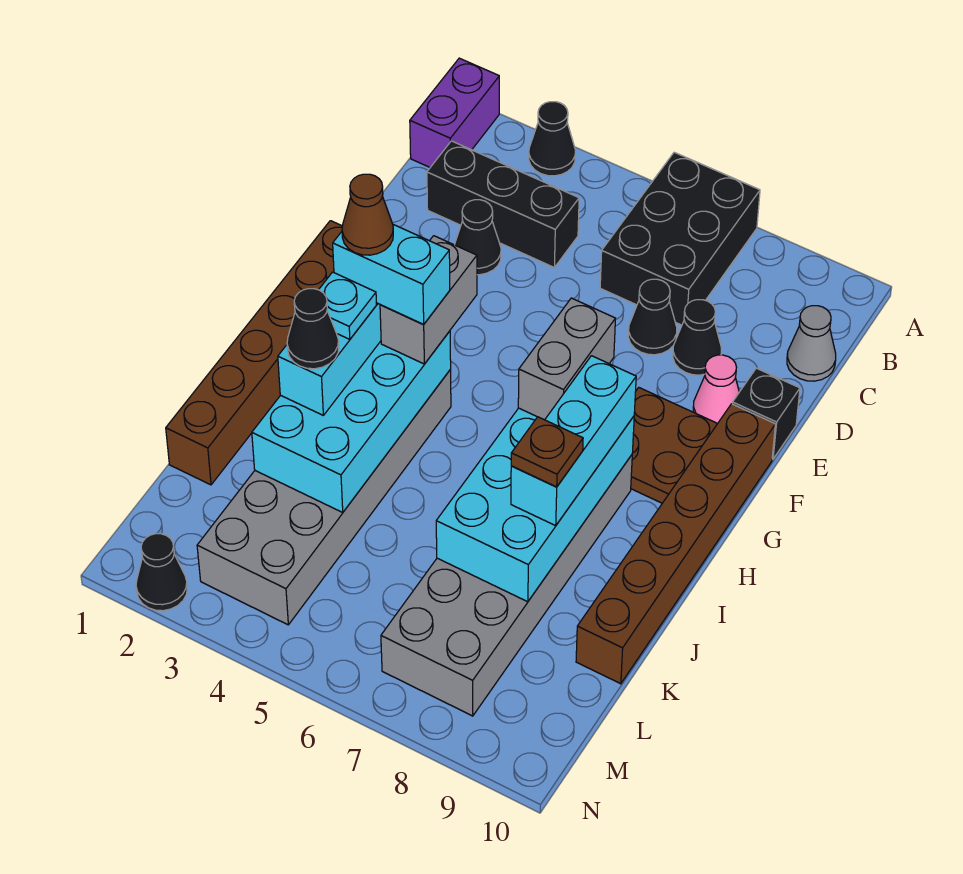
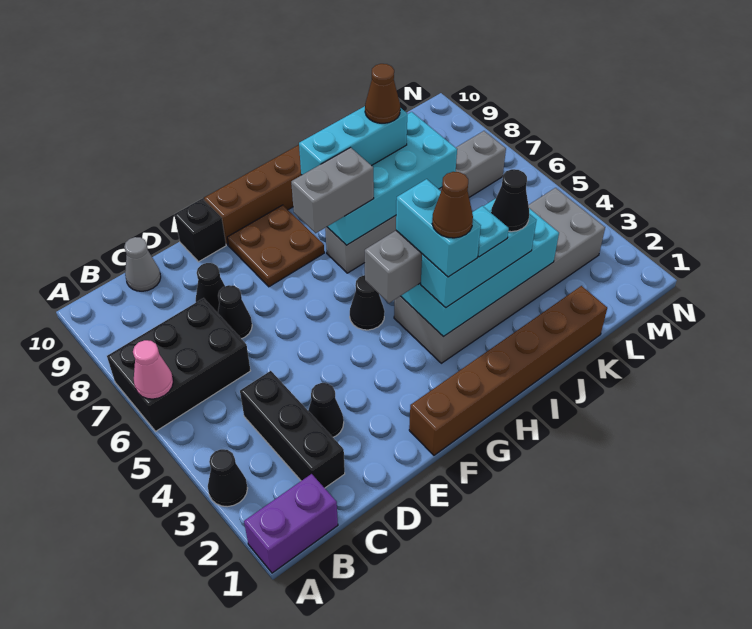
pink 1x1 cone [693,355,739,423] -> pink 1x1 cone moved to [133,340,173,399]
grey 2x6 brick [381,455,632,716] -> grey 1x6 brick [325,131,506,273]
brown 1x1 plate [511,417,583,487] -> brown 1x1 cone [365,64,400,123]
black 1x1 cone [136,534,187,611] -> black 1x1 cone moved to [350,275,385,330]

